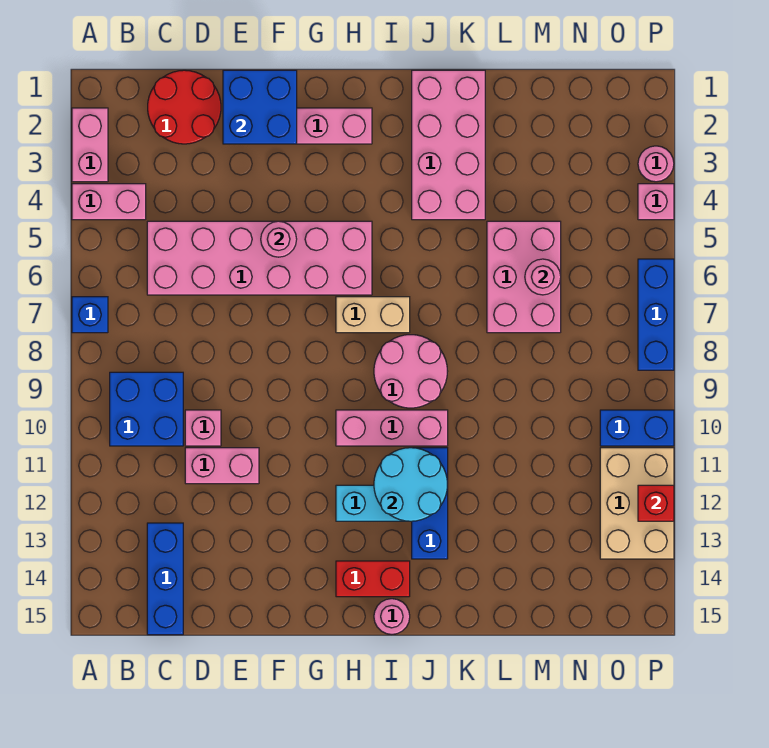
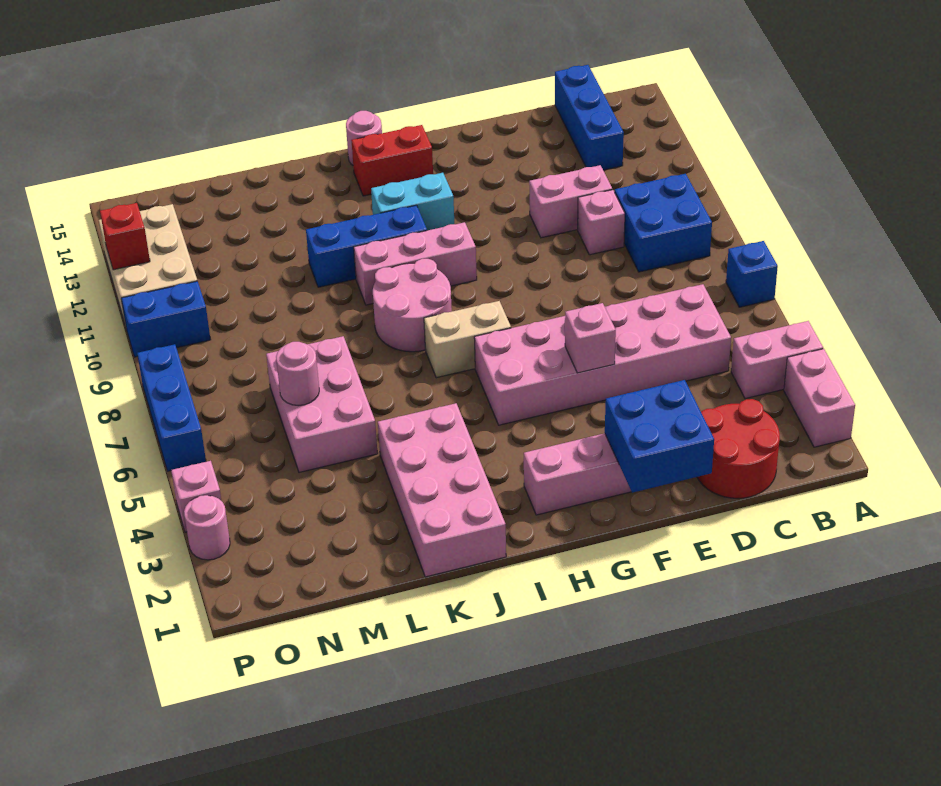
pink 1x1 round brick [261,221,297,257] -> pink 1x1 brick [565,303,616,373]
cyan 2x2 round brick [374,448,448,521] -> none
blue 1x3 brick [412,448,448,559] -> blue 1x3 brick turned to [306,205,427,287]

